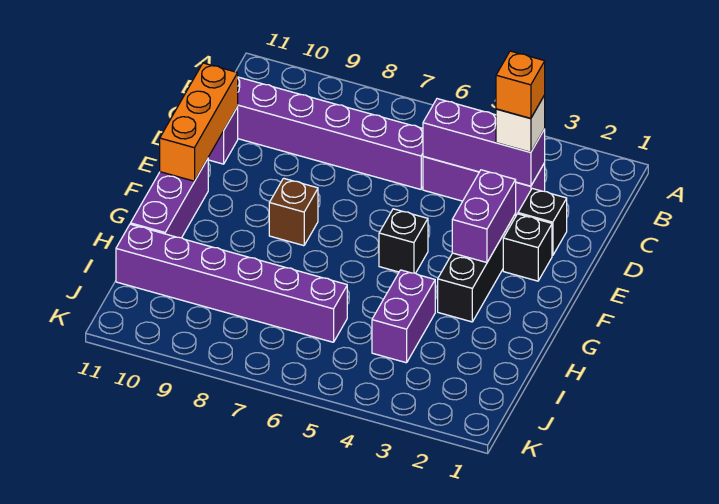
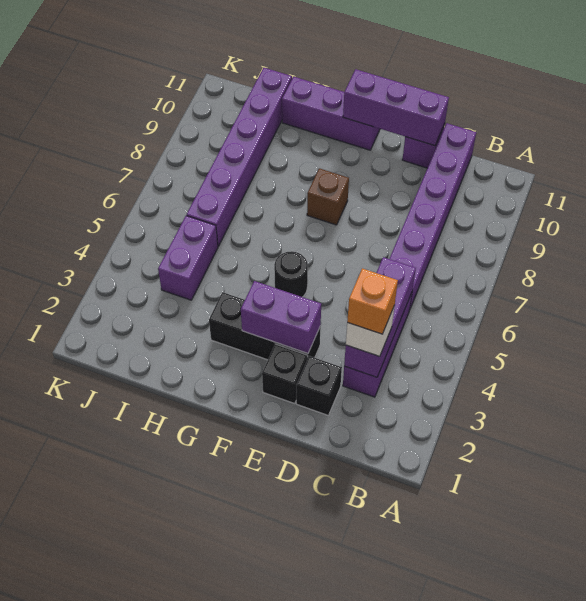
orange 1x3 brick [160,63,238,181] -> purple 1x3 brick [343,69,449,146]
black 1x1 brick [379,209,428,273] -> black 1x1 round brick [274,251,308,297]
purple 1x2 brick [372,270,435,363] -> purple 1x2 brick turned to [158,216,218,300]

